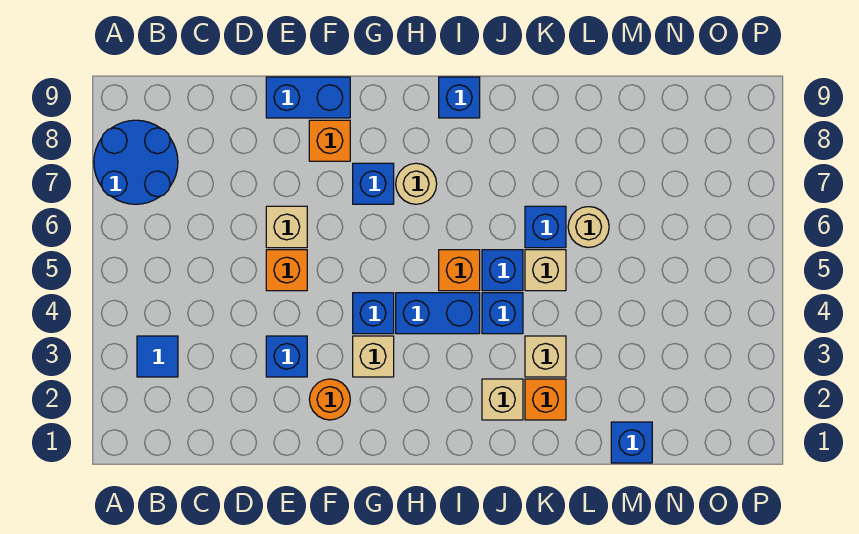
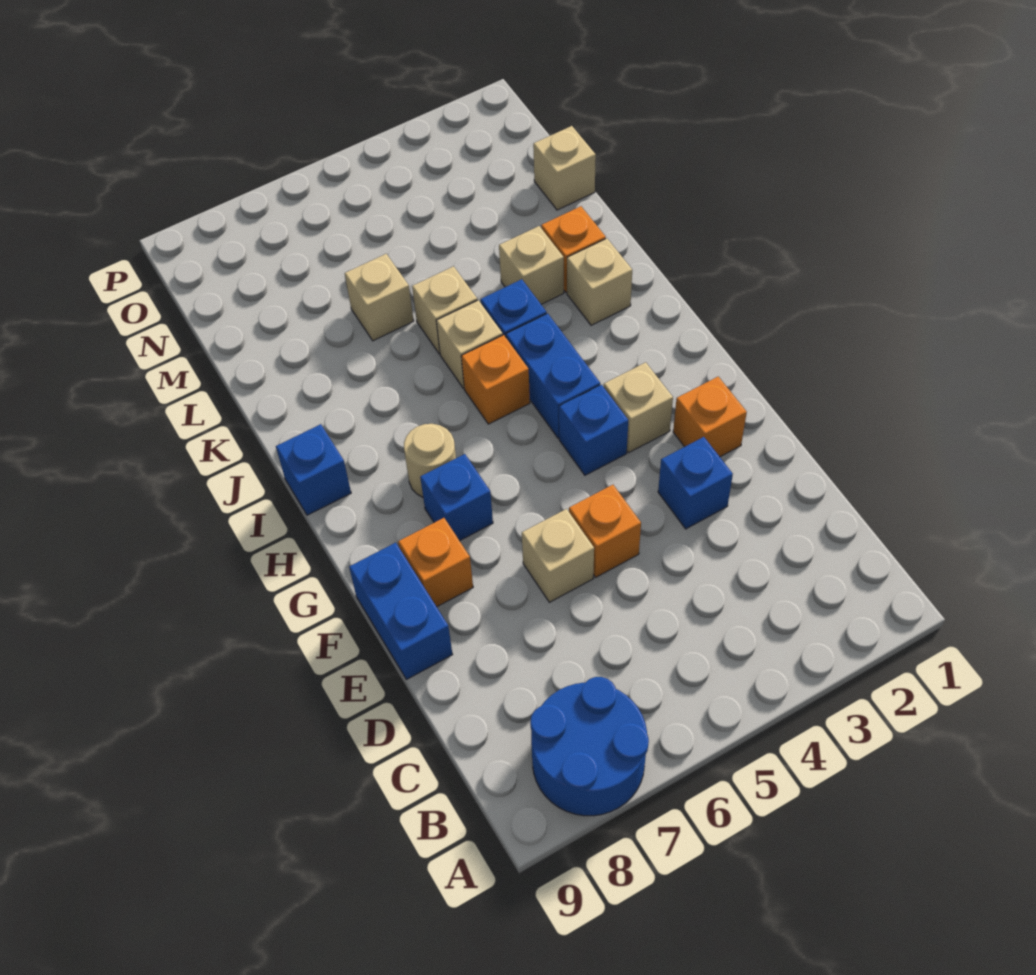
blue 1x1 tile [137,336,178,377] -> none
orange 1x1 round brick [309,379,350,420] -> orange 1x1 brick [673,377,747,457]
blue 1x1 brick [482,250,523,291] -> tan 1x1 brick [436,300,503,389]
blue 1x1 brick [525,206,566,248] -> none
tan 1x1 round brick [568,207,609,248] -> tan 1x1 brick [345,254,414,341]
blue 1x1 brick [611,422,652,463] -> tan 1x1 brick [533,126,596,210]

